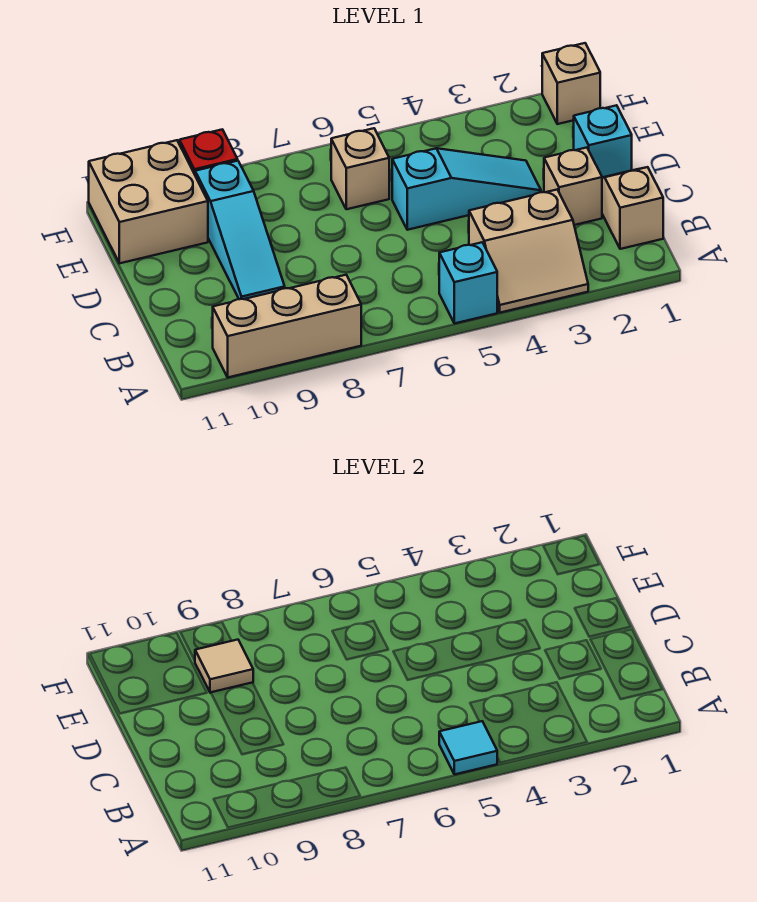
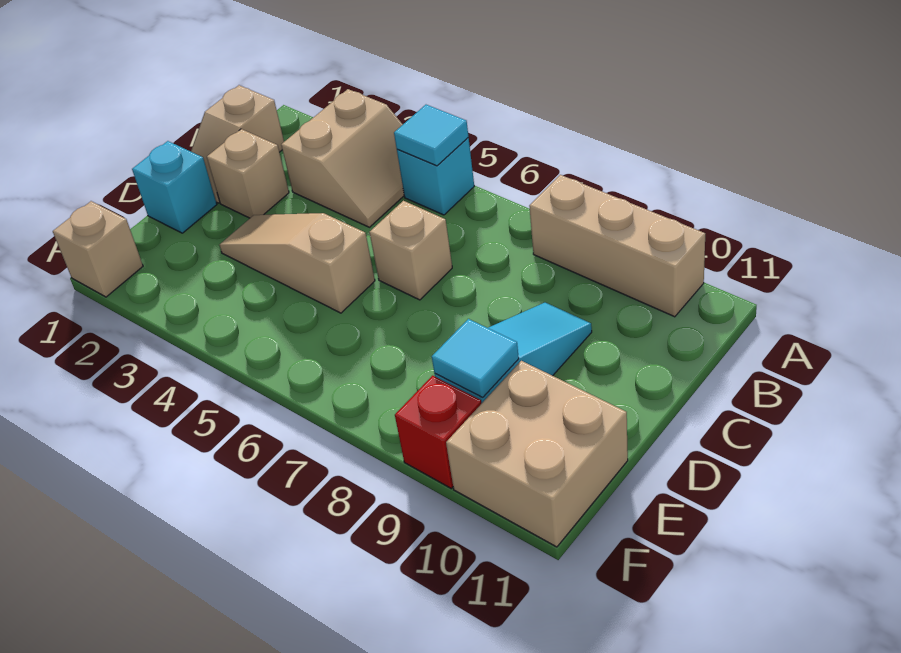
tan 2x2 slope [469,190,588,313] -> tan 2x2 slope turned to [281,89,404,227]
cyan 1x3 slope [392,148,541,230] -> tan 1x3 slope [220,213,375,313]
tan 1x1 brick [331,128,389,209] -> tan 1x1 brick moved to [369,201,452,300]
tan 1x1 tile [195,640,253,693] -> cyan 1x1 tile [432,319,519,398]

